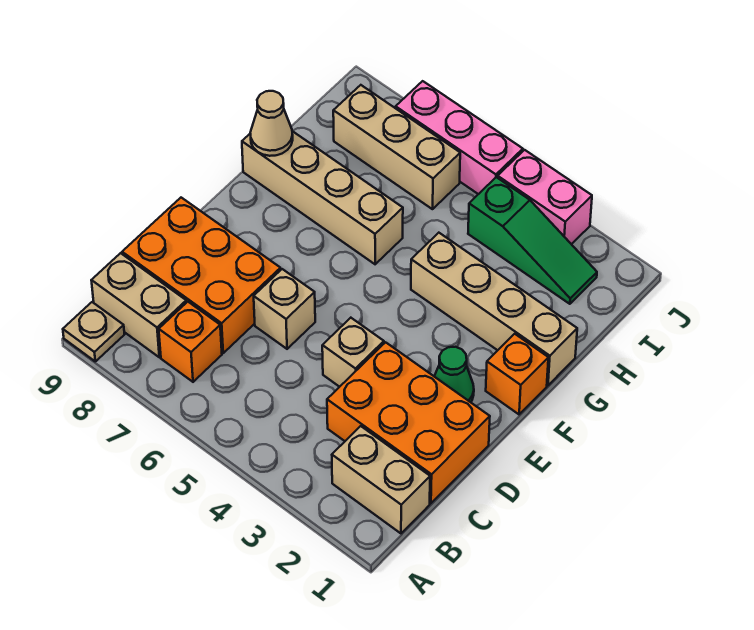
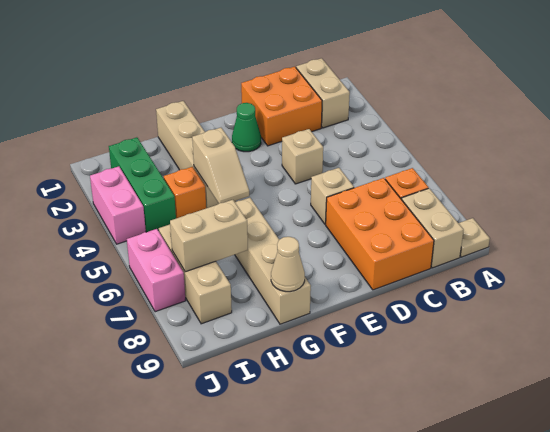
orange 2x3 brick [327,342,490,503] -> orange 2x2 brick [241,67,322,146]
orange 1x1 brick [486,334,548,414] -> orange 1x1 brick moved to [164,167,206,218]
none -> tan 1x2 slope [192,128,249,203]
none -> tan 1x2 brick [170,200,248,272]
green 1x3 slope [468,177,597,304] -> green 1x3 brick [109,137,176,232]
pink 1x3 brick [396,81,523,194] -> pink 1x2 brick [127,229,186,312]

